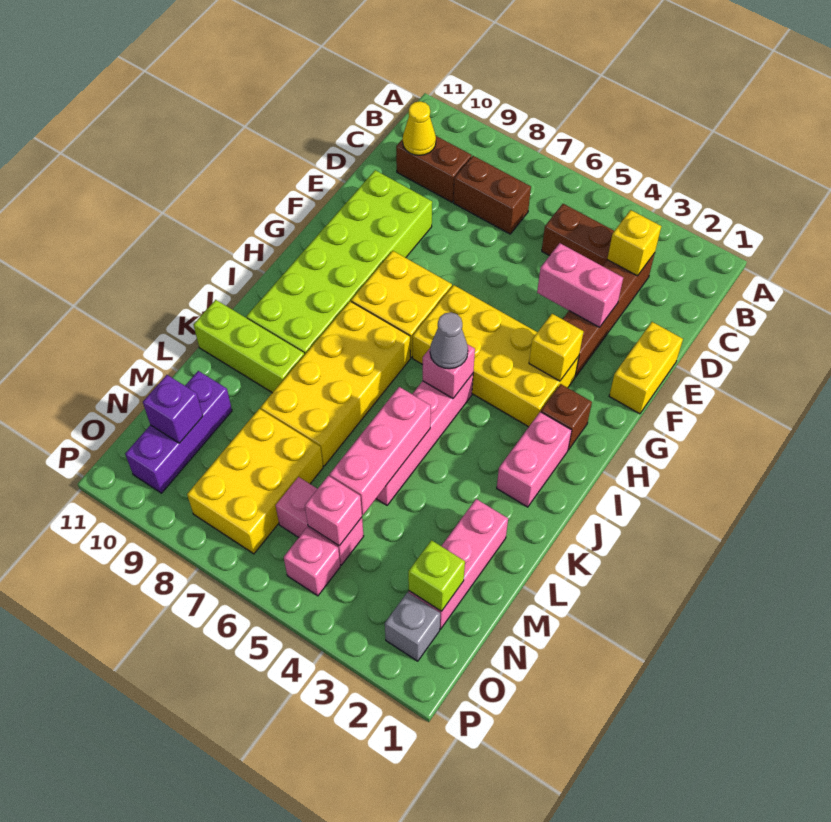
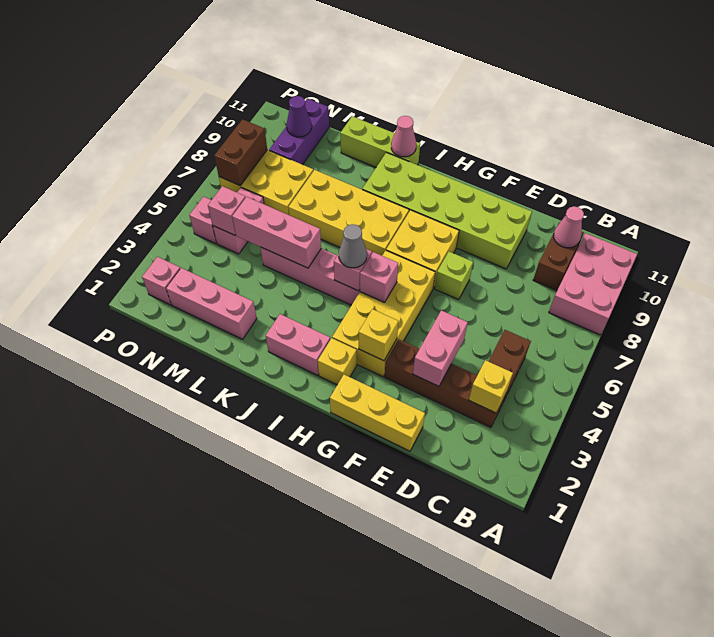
none -> pink 2x3 brick [549,233,637,335]
brown 1x2 brick [453,156,531,234] -> brown 1x2 brick moved to [214,119,267,186]
yellow 1x1 cone [403,101,436,155] -> pink 1x1 cone [554,206,584,248]
yellow 1x2 brick [609,322,683,414] -> yellow 1x3 brick [330,375,425,451]
brown 1x1 brick [541,384,592,450] -> yellow 1x1 brick [318,338,357,385]
none -> pink 1x1 brick [360,252,398,302]
none -> pink 1x1 cone [391,116,416,157]
lime 1x3 brick [194,300,304,393] -> lime 1x3 brick turned to [340,116,420,167]
purple 1x3 brick [125,371,232,493] -> purple 1x3 brick turned to [269,98,329,165]
lime 1x1 brick [408,540,465,611] -> lime 1x1 brick moved to [435,252,473,299]
purple 1x1 brick [143,375,203,443] -> purple 1x1 cone [287,96,311,137]
grey 1x1 brick [385,592,440,661] -> pink 1x1 brick [142,257,180,305]

